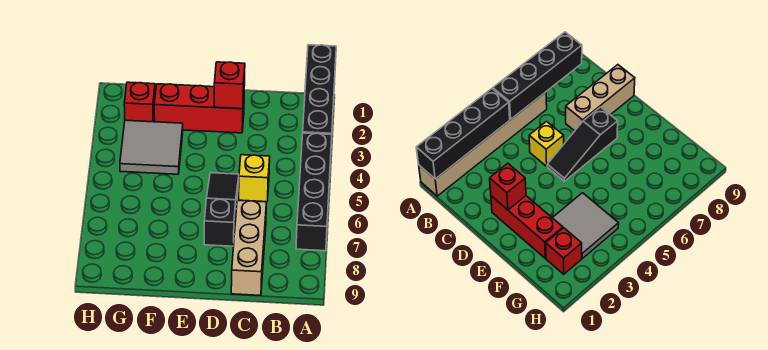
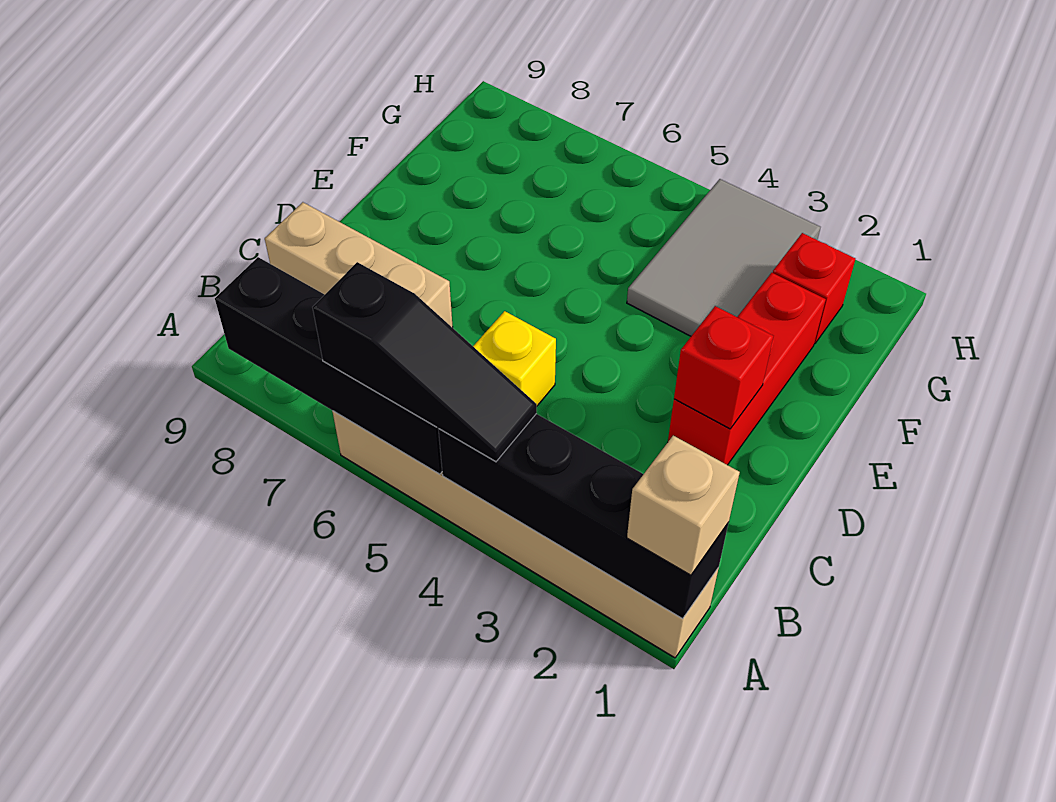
none -> tan 1x1 brick [627,436,740,575]
black 1x3 slope [204,173,239,246] -> black 1x3 slope moved to [313,262,537,462]
grey 2x2 tile [120,120,183,174] -> grey 2x3 tile [627,179,820,336]

